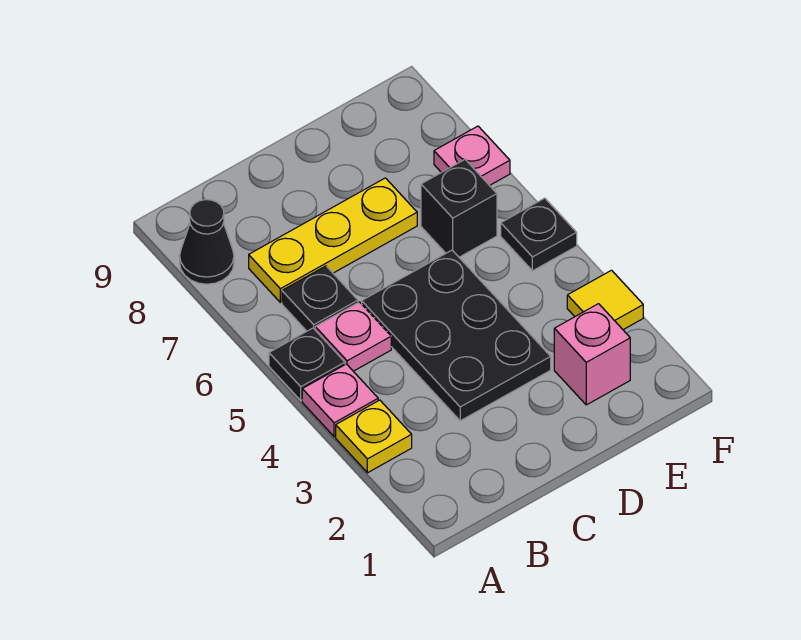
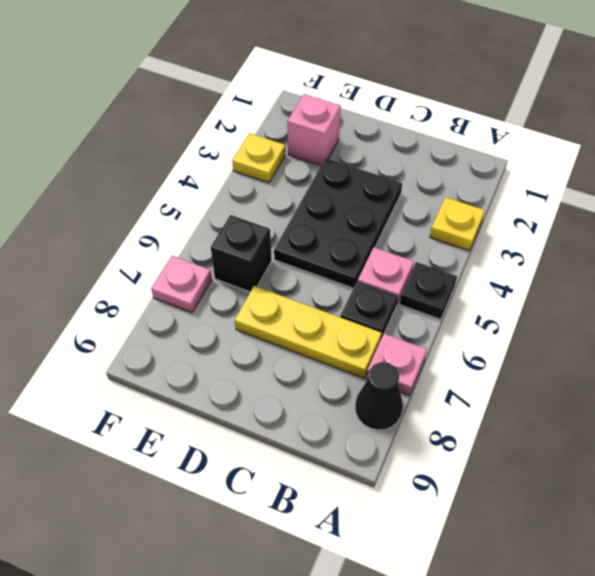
pink 1x1 plate [302,364,378,437] -> pink 1x1 plate moved to [366,334,427,395]
yellow 1x1 tile [567,270,643,330] -> yellow 1x1 plate [232,133,285,183]
black 1x1 plate [501,198,577,271] -> none

